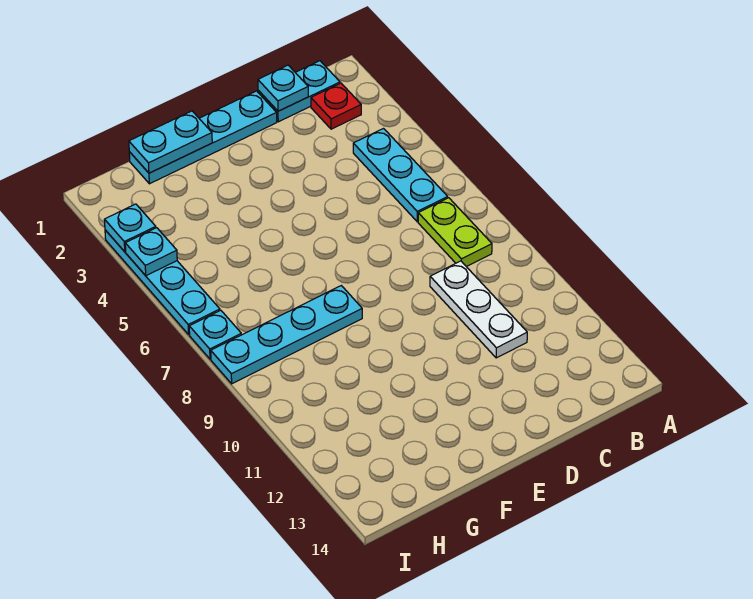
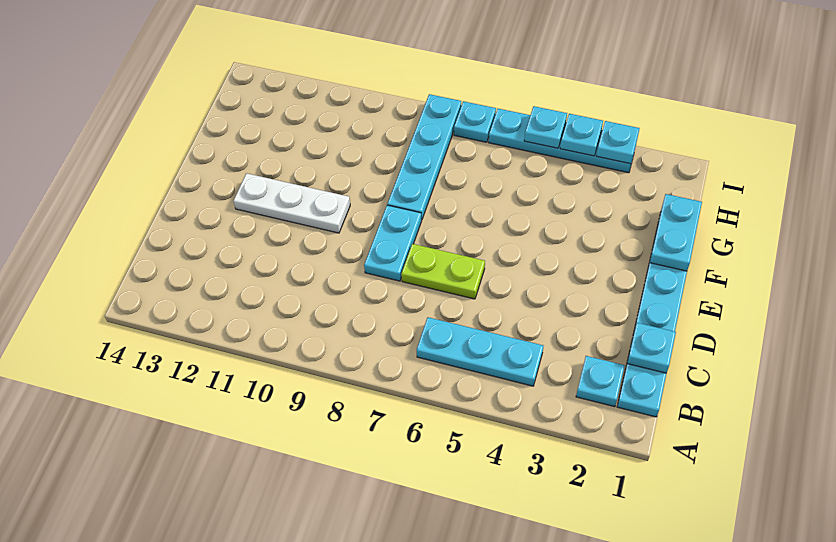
red 1x1 plate [311,83,361,129] -> cyan 1x1 plate [576,356,625,407]
lime 1x2 plate [418,198,492,267] -> lime 1x2 plate moved to [401,244,485,299]
white 1x3 plate [430,261,527,358] -> white 1x3 plate moved to [234,173,350,233]
none -> cyan 1x2 plate [364,205,422,281]
none -> cyan 1x1 plate [524,106,567,148]

